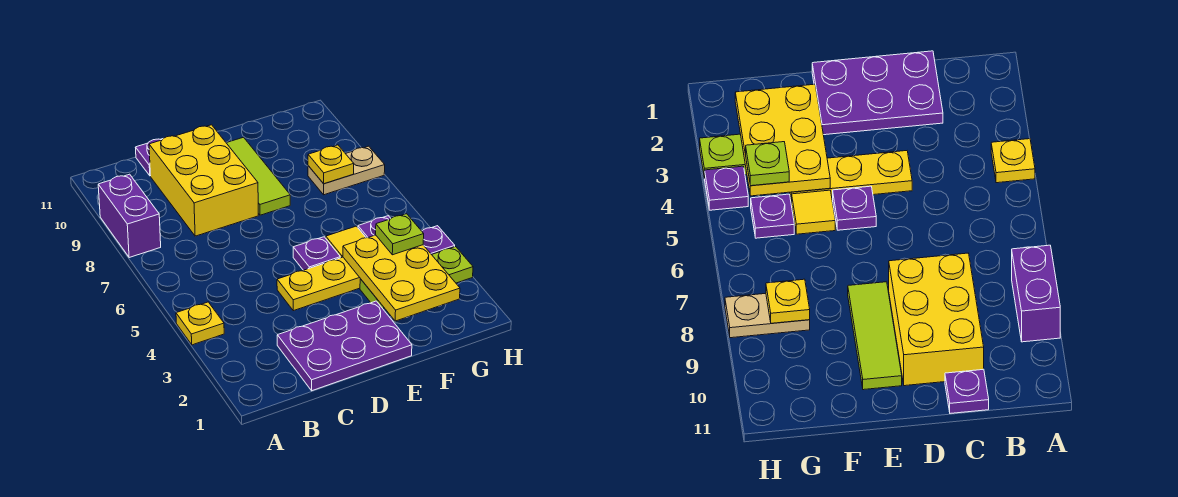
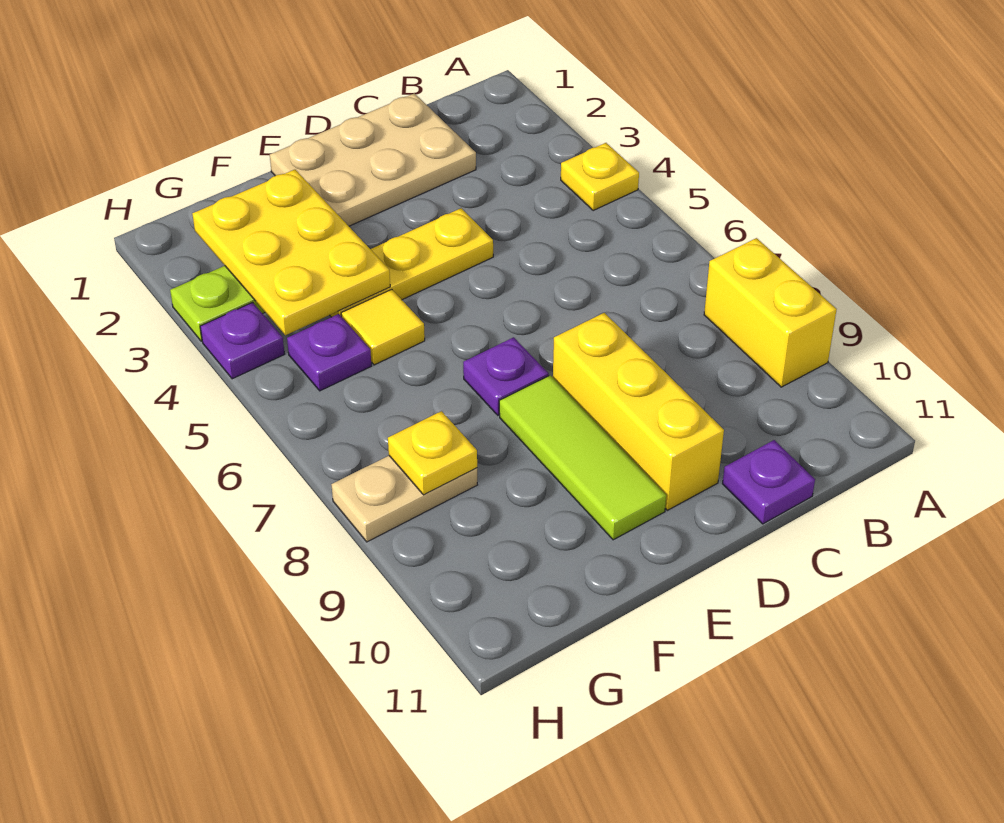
purple 1x2 brick [98,174,161,258] -> yellow 1x2 brick [704,238,837,387]
purple 2x3 plate [277,301,412,391] -> tan 2x3 plate [270,93,476,226]
yellow 2x3 brick [149,125,258,236] -> yellow 1x3 brick [553,313,724,510]
purple 1x1 plate [293,237,340,270] -> purple 1x1 plate moved to [463,337,549,415]
lime 1x1 plate [376,214,424,255] -> none

